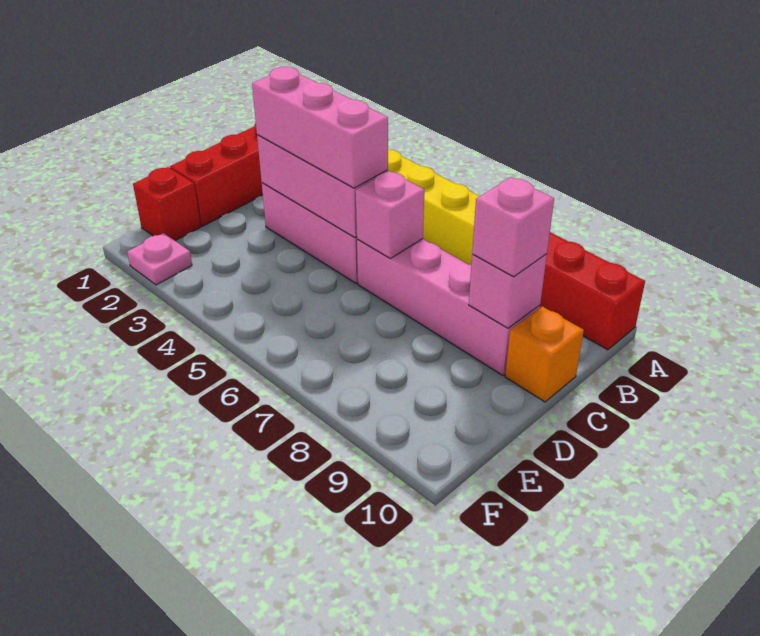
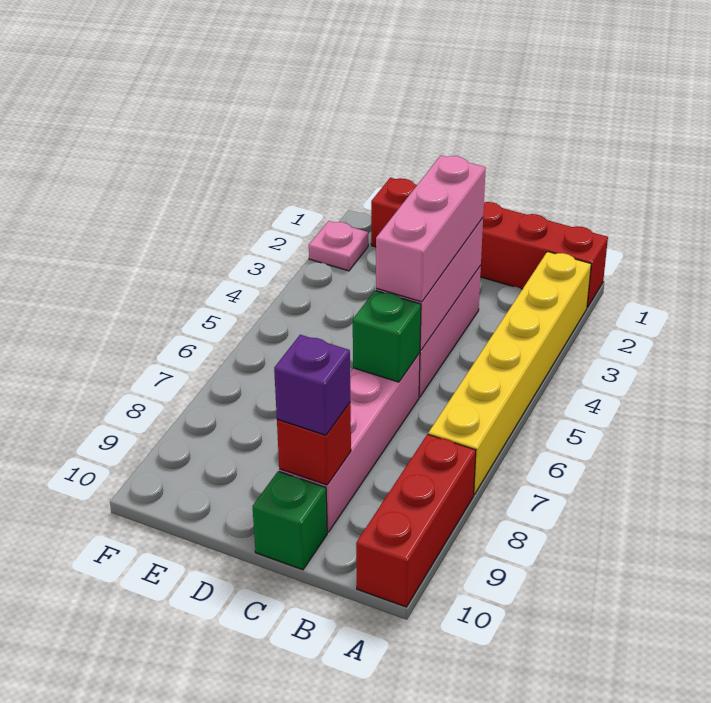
pink 1x1 brick [356,171,424,258] -> green 1x1 brick [353,290,421,382]
pink 1x1 brick [469,254,547,328] -> red 1x1 brick [277,403,351,485]
pink 1x1 brick [472,177,554,277] -> purple 1x1 brick [274,335,350,435]
orange 1x1 brick [505,306,584,402] -> green 1x1 brick [252,471,327,570]

